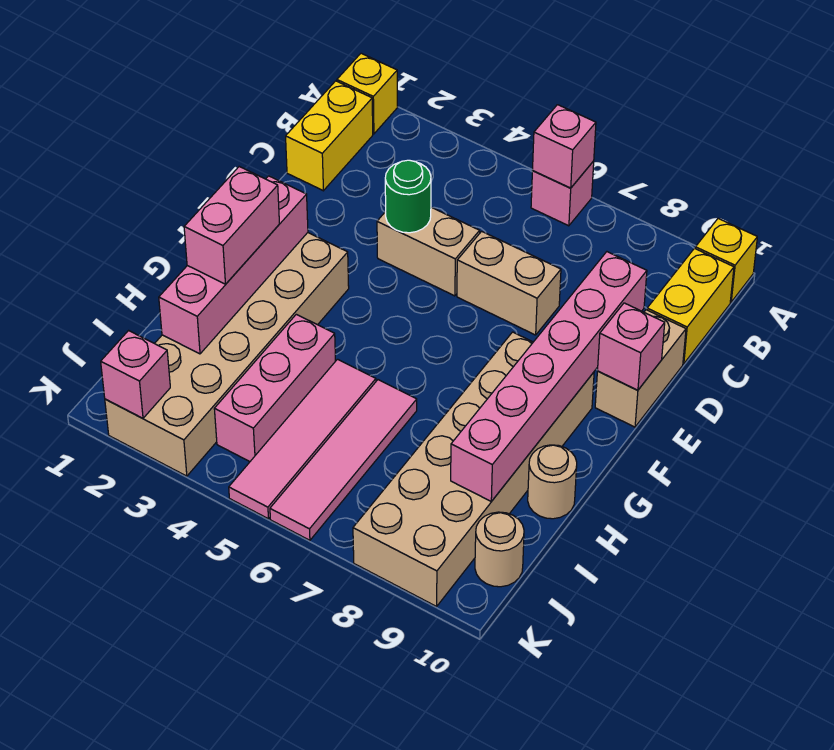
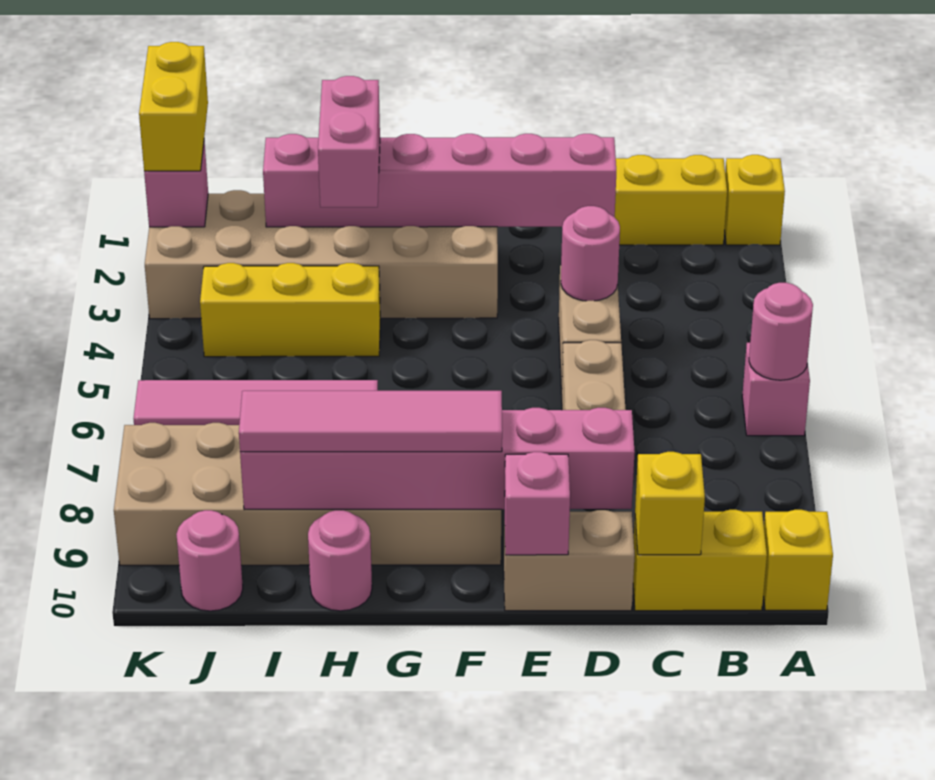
pink 1x1 brick [533,105,596,188] -> pink 1x1 round brick [749,283,813,380]
none -> yellow 1x1 brick [635,451,705,555]
green 1x1 round brick [385,160,431,233] -> pink 1x1 round brick [561,206,620,301]
pink 1x4 brick [159,176,308,354] -> pink 1x6 brick [263,134,616,227]
pink 1x2 brick [184,167,279,284] -> pink 1x2 brick turned to [318,76,380,207]
pink 1x3 brick [214,314,335,462] -> yellow 1x3 brick [200,263,380,357]
pink 1x4 tile [229,359,376,519] -> pink 1x4 tile moved to [239,390,502,452]
tan 1x1 round brick [528,445,577,519] -> pink 1x1 round brick [308,510,372,611]
tan 1x1 round brick [475,512,524,587] -> pink 1x1 round brick [176,510,243,611]
none -> yellow 1x2 brick [139,42,208,171]

